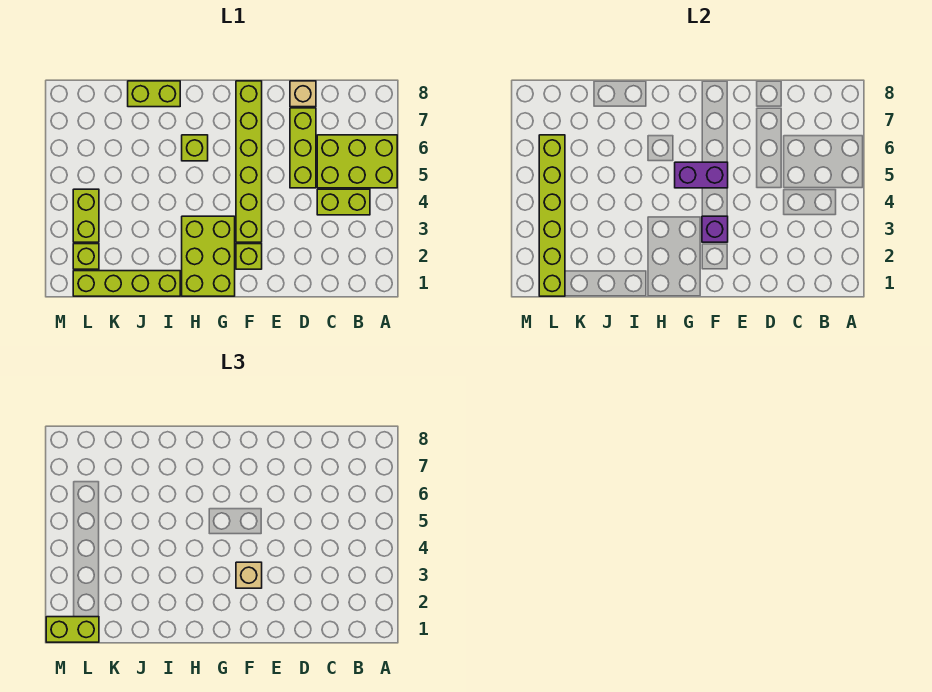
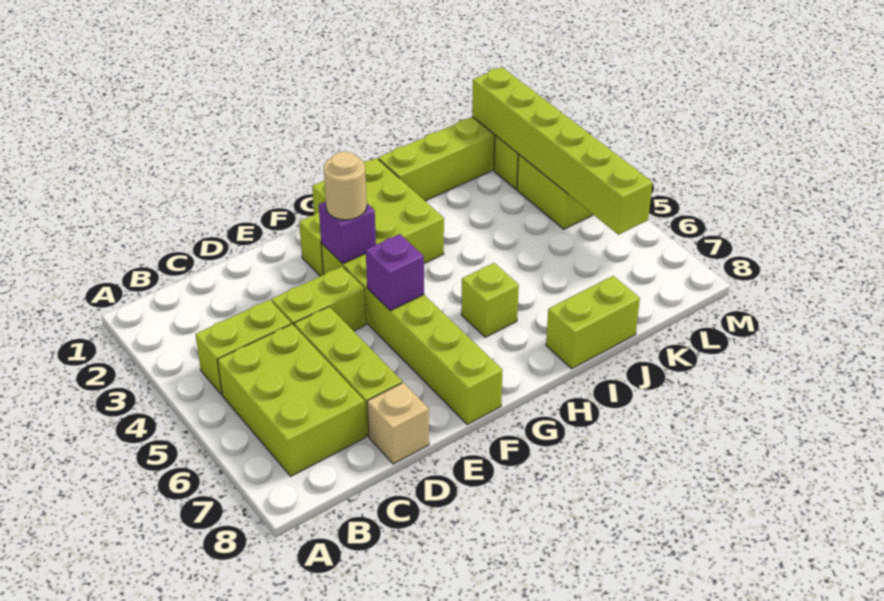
lime 2x3 brick [317,135,397,188] -> lime 2x3 brick turned to [217,324,366,476]
tan 1x1 brick [236,562,262,588] -> tan 1x1 round brick [324,152,367,220]
purple 1x2 brick [675,162,728,188] -> purple 1x1 brick [366,234,424,311]
lime 1x2 brick [46,617,99,642] -> lime 1x2 brick moved to [271,267,366,331]

